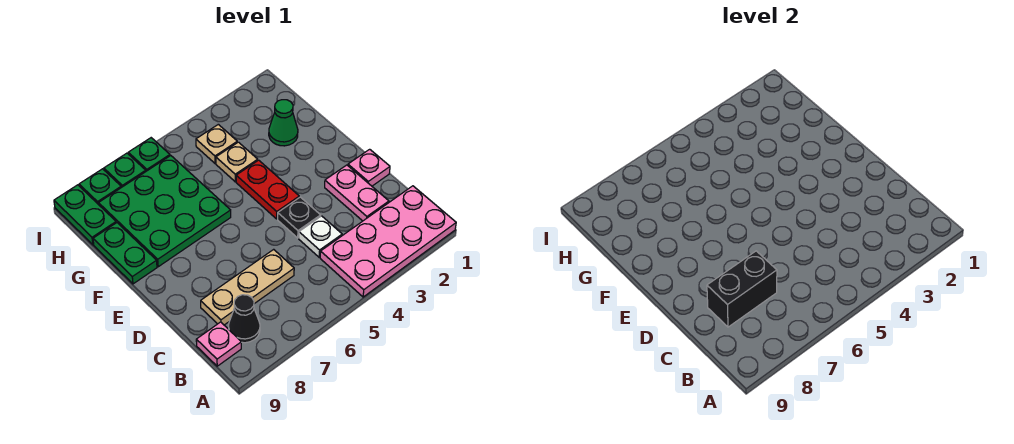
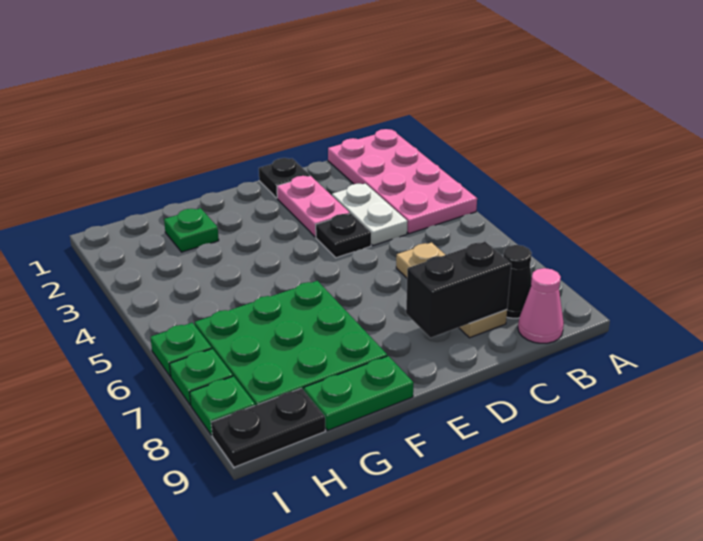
pink 1x1 plate [196,322,241,366] -> pink 1x1 cone [518,268,564,343]
pink 1x2 plate [325,165,389,221] -> pink 1x2 plate turned to [277,176,350,237]
white 1x1 plate [299,216,342,257] -> white 1x2 plate [332,184,408,246]
black 1x2 brick [707,251,777,327] -> black 1x2 brick turned to [406,242,511,338]
pink 1x1 plate [348,149,390,186] -> black 1x1 plate [259,158,310,198]
red 1x2 plate [236,160,299,219] -> none
green 1x1 cone [269,100,298,146] -> green 1x1 plate [164,208,219,252]
tan 1x1 plate [216,142,258,182] -> none
tan 1x1 plate [196,124,237,164] -> none
green 1x2 plate [54,185,116,245] -> black 1x2 plate [211,388,325,467]

